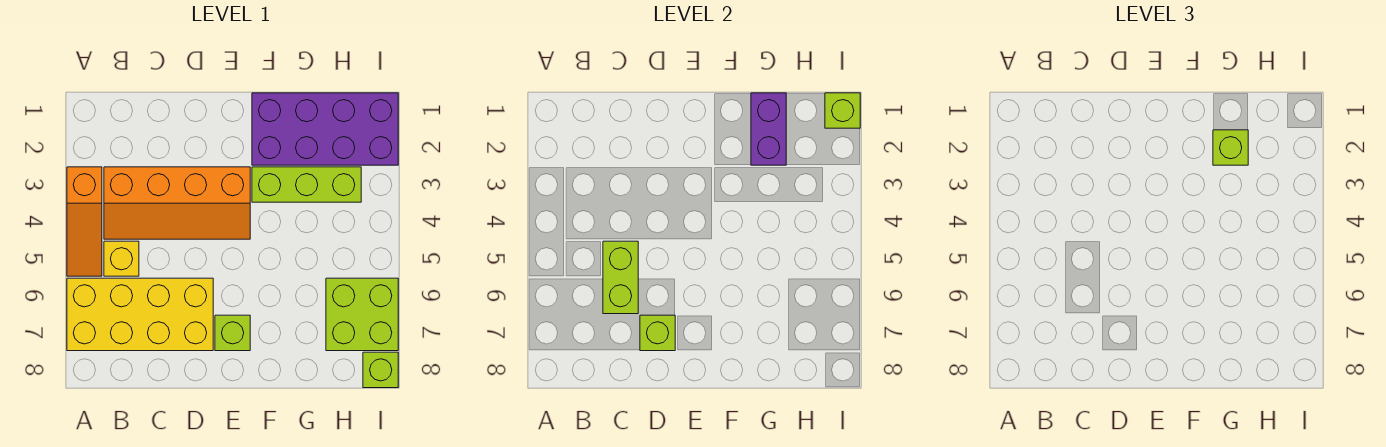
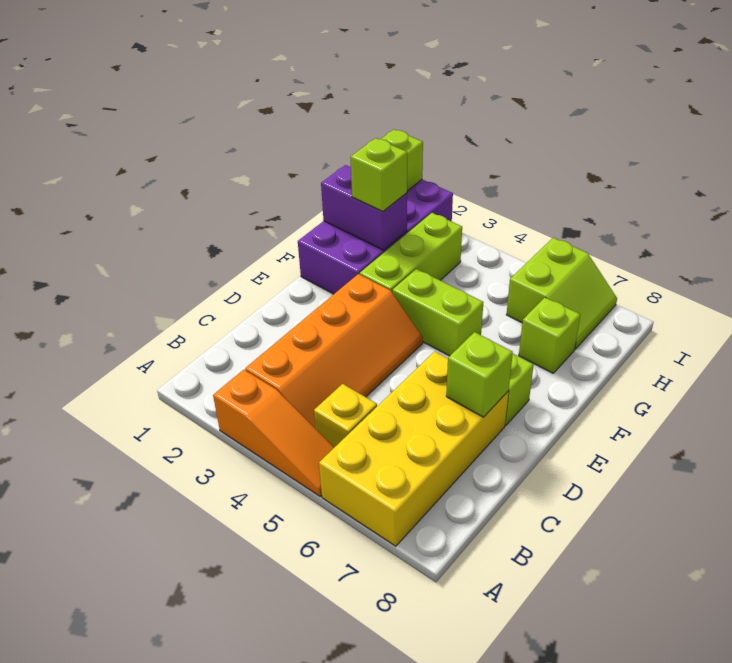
lime 1x2 brick [603,241,638,314] -> lime 1x2 brick moved to [392,269,483,356]
lime 2x2 brick [326,278,398,351] -> lime 2x2 slope [506,238,617,349]
lime 1x1 brick [363,352,398,388] -> lime 1x1 brick moved to [519,297,580,373]

